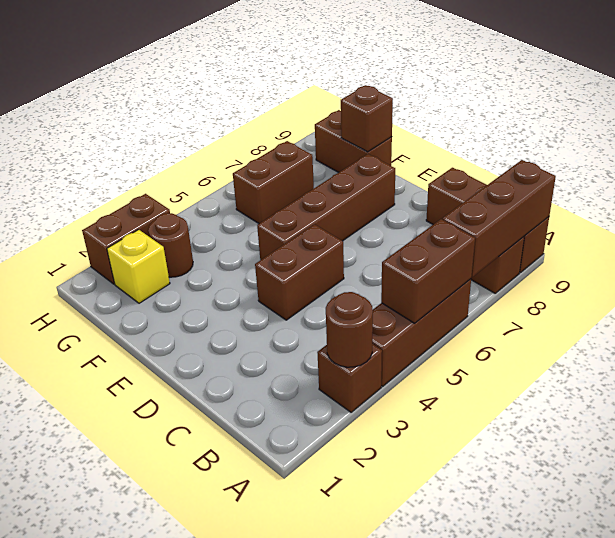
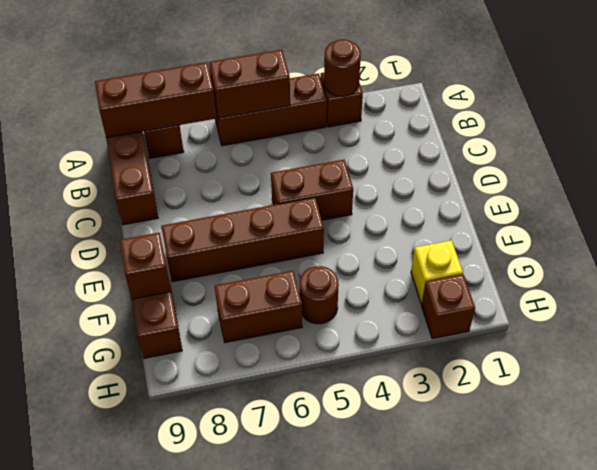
brown 1x1 round brick [148,213,193,277] -> brown 1x1 round brick moved to [299,266,339,324]
brown 1x2 brick [82,194,170,284] -> brown 1x1 brick [422,274,475,339]

